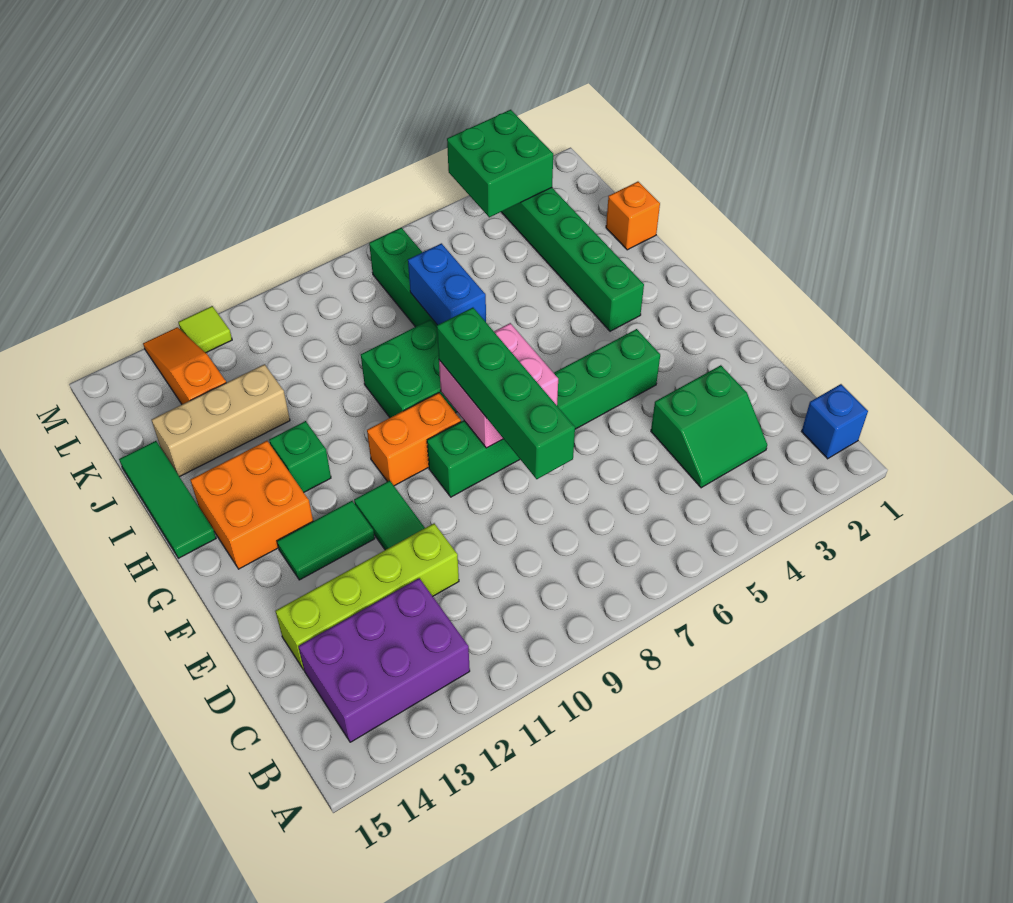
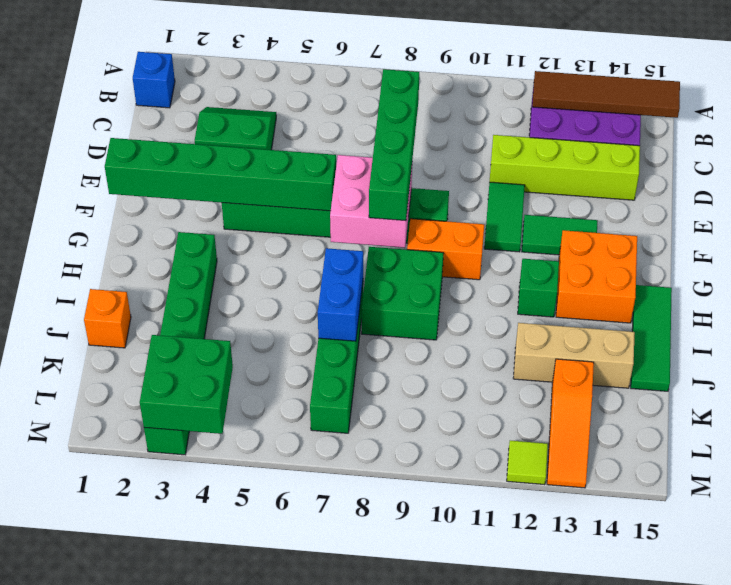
none -> brown 1x4 tile [532,71,680,118]
none -> green 1x6 brick [105,138,336,211]

